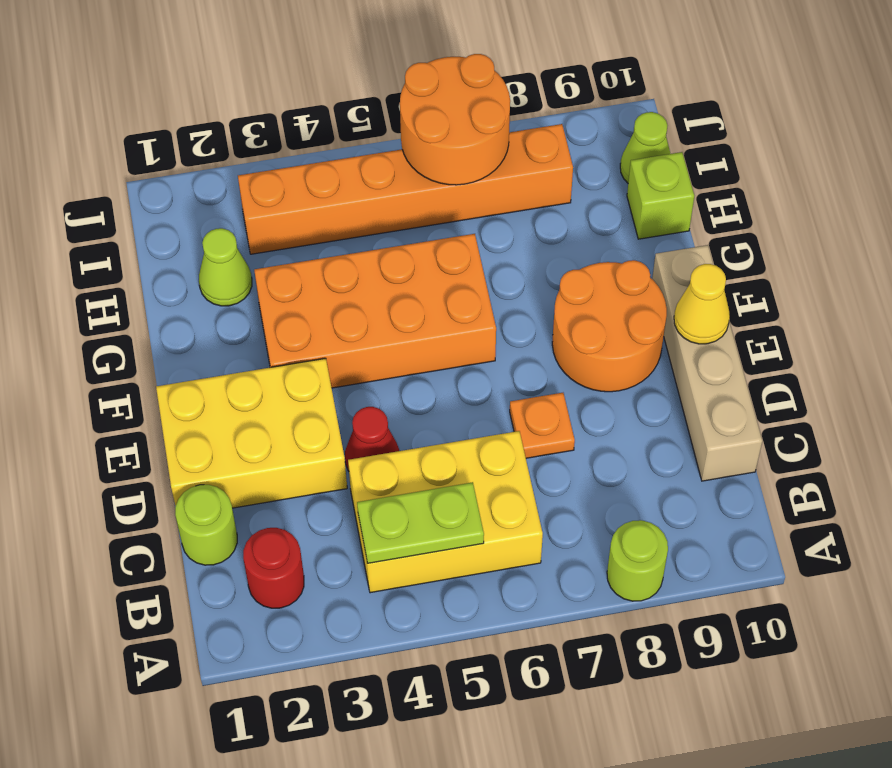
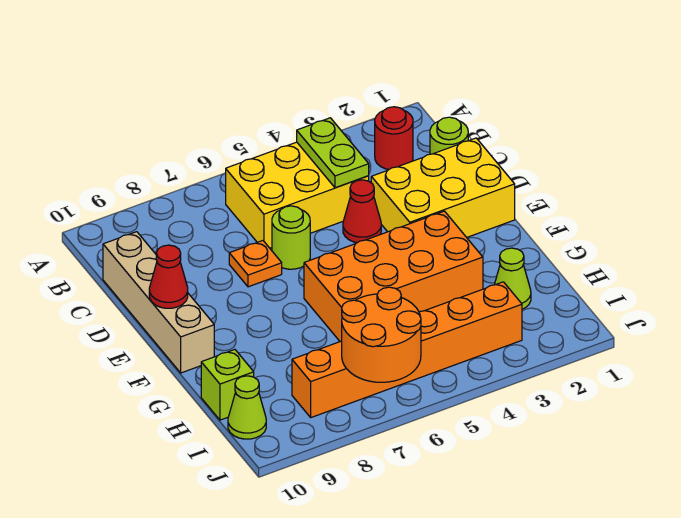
lime 1x1 round brick [607,520,668,601] -> lime 1x1 round brick moved to [272,206,310,269]
lime 1x2 plate [357,482,484,563] -> lime 1x2 plate turned to [297,118,369,188]
orange 2x2 round brick [552,260,667,392] -> none
yellow 1x1 cone [674,264,730,344] -> red 1x1 cone [149,245,188,308]

